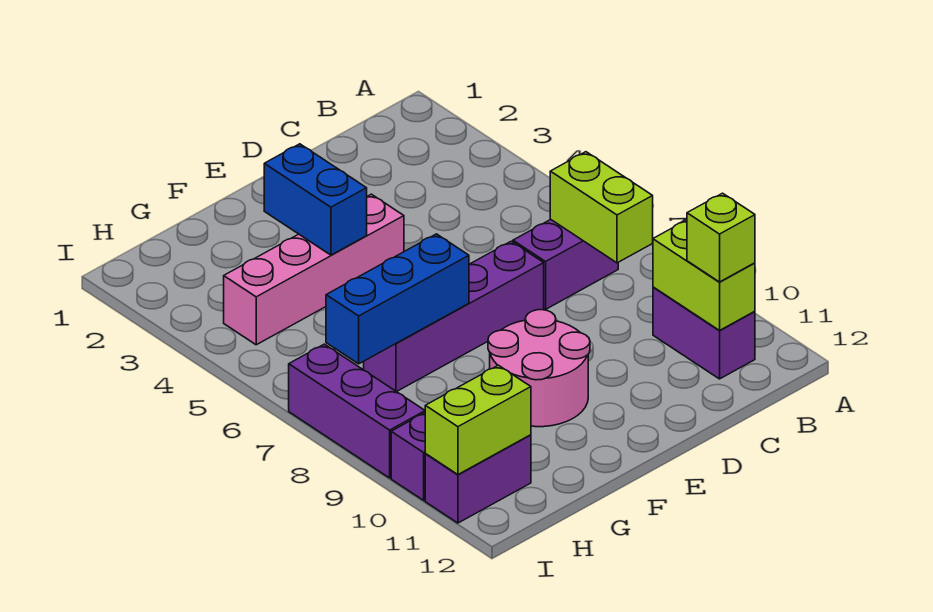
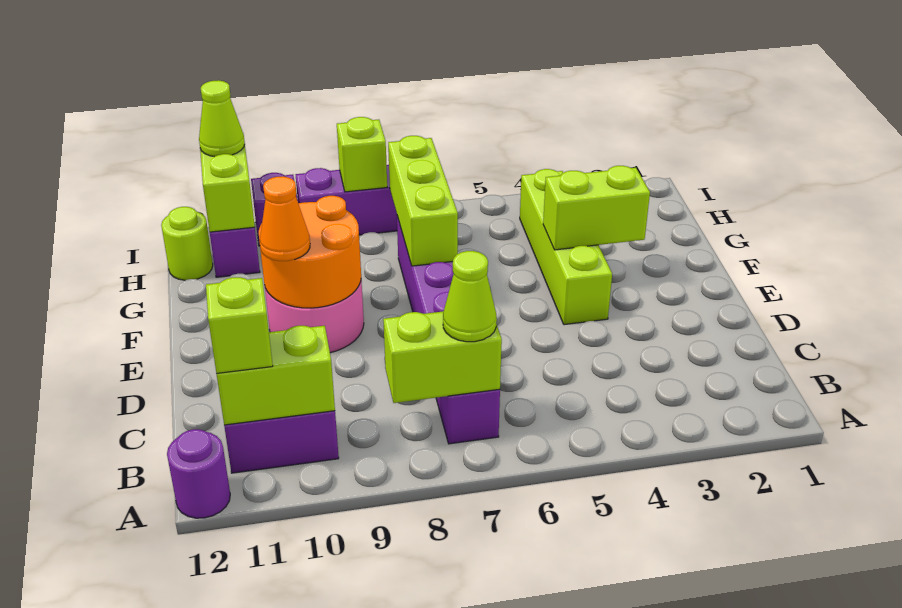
none -> purple 1x1 round brick [167,429,230,518]
none -> lime 1x1 cone [443,251,497,342]
pink 1x4 brick [224,194,404,345] -> lime 1x4 brick [520,169,612,325]
none -> orange 2x2 round brick [259,196,361,308]
none -> orange 1x1 cone [260,176,310,261]
blue 1x2 brick [264,144,367,255] -> lime 1x2 brick [543,166,650,250]
blue 1x3 brick [326,234,469,364] -> lime 1x3 brick [388,136,458,266]
none -> lime 1x1 round brick [161,207,213,280]
none -> lime 1x1 brick [337,117,387,192]
none -> lime 1x1 cone [199,80,245,157]

